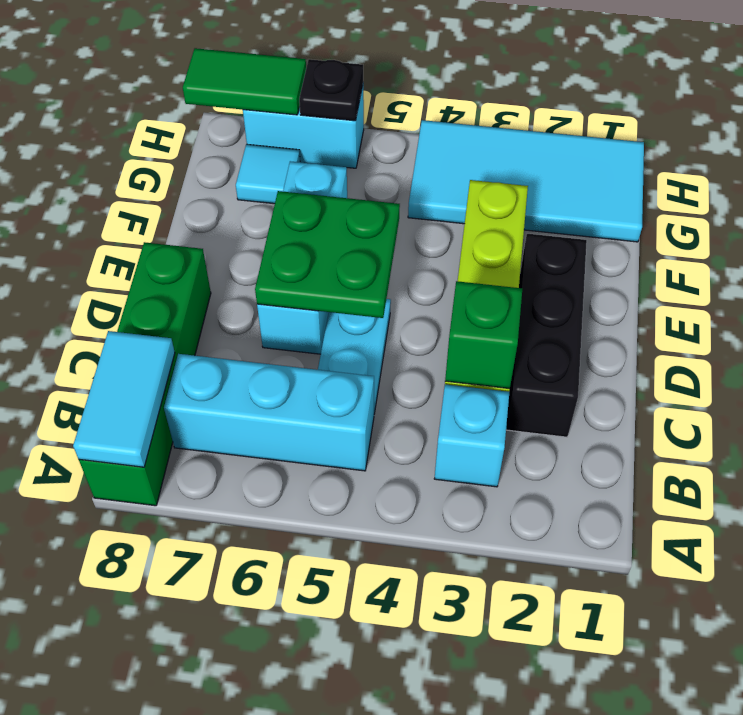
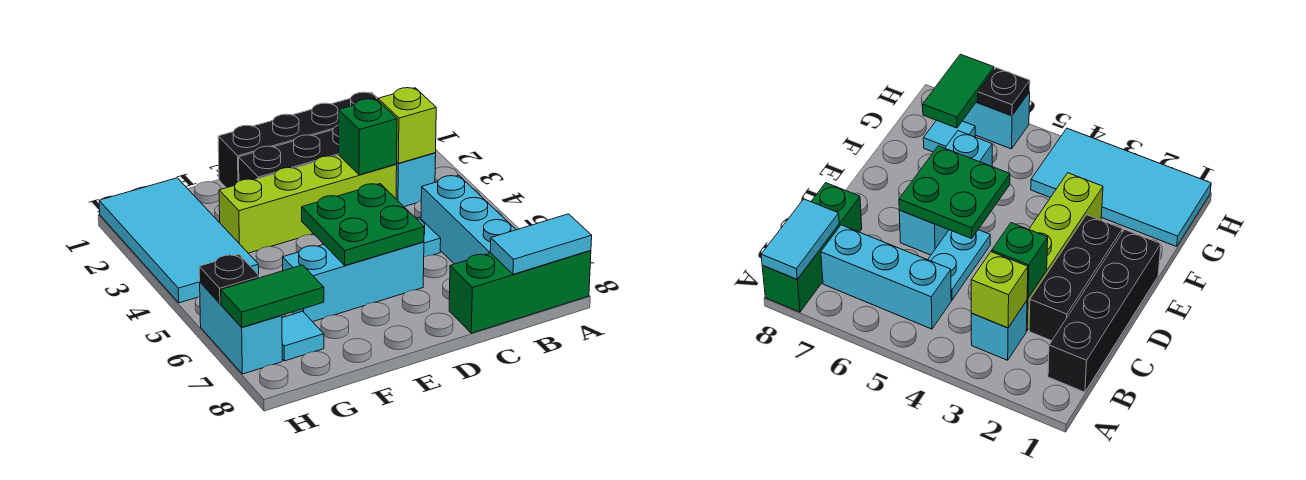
green 1x4 brick [79,242,211,506] -> green 1x3 brick [449,251,591,333]
none -> black 1x4 brick [218,92,378,188]
none -> lime 1x1 brick [378,88,436,163]
green 1x2 tile [183,48,306,115] -> green 1x2 tile turned to [221,265,324,327]

